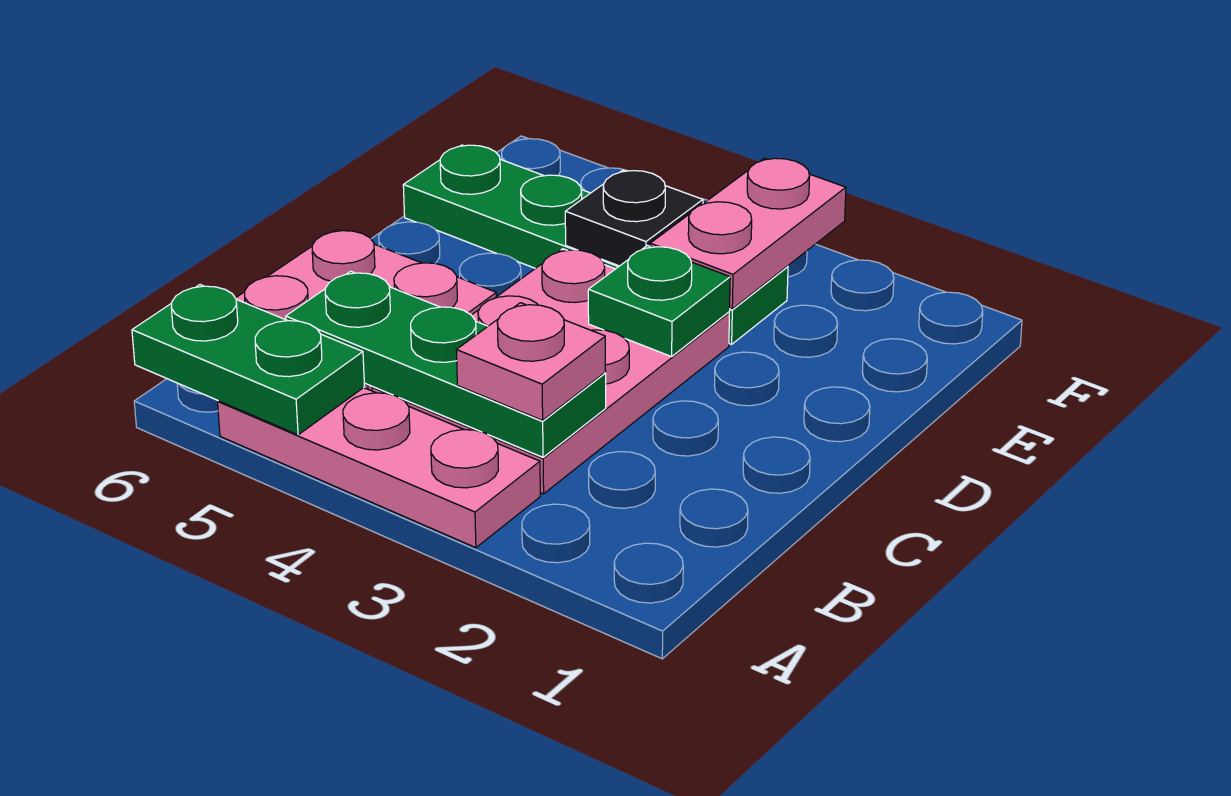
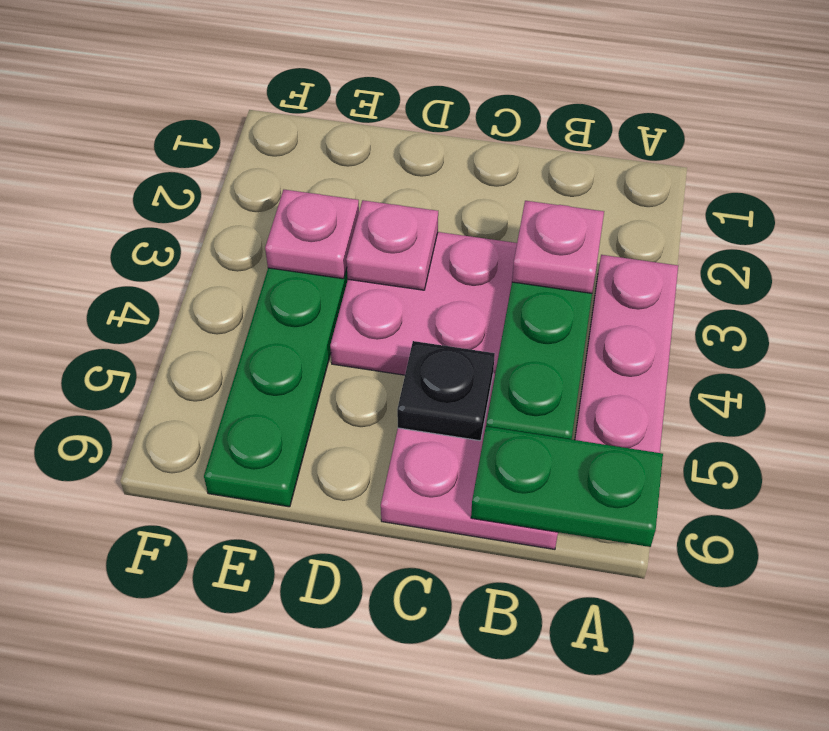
green 1x2 plate [132,285,365,435] -> green 1x2 plate turned to [471,427,663,547]
green 1x1 plate [588,245,730,357] -> pink 1x1 plate [346,200,438,290]
pink 1x2 plate [650,158,846,309] -> pink 1x1 plate [265,190,359,279]
black 1x1 plate [565,170,703,266] -> black 1x1 plate moved to [397,341,495,441]

